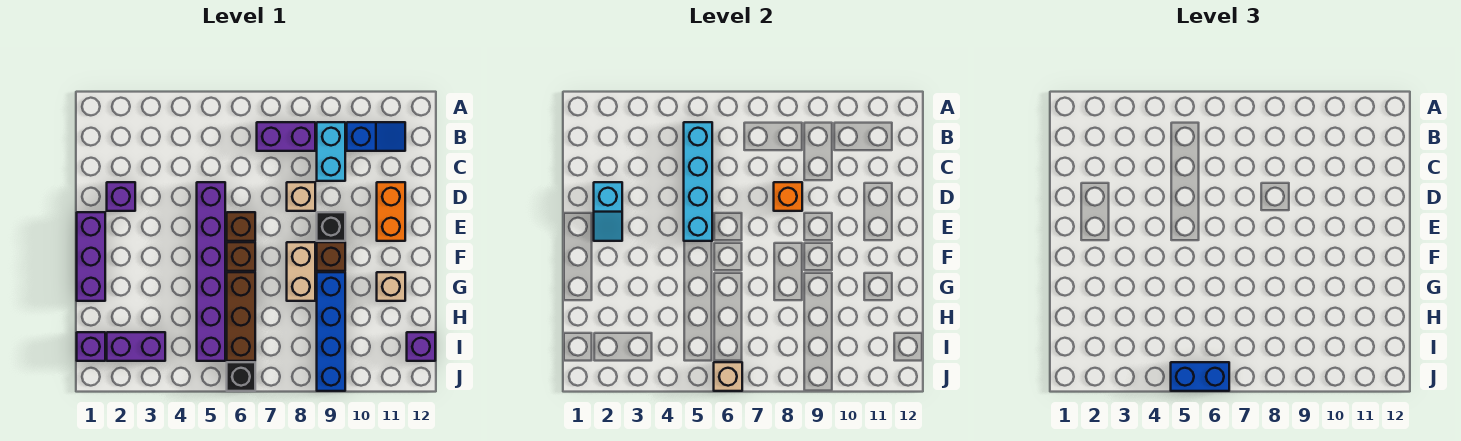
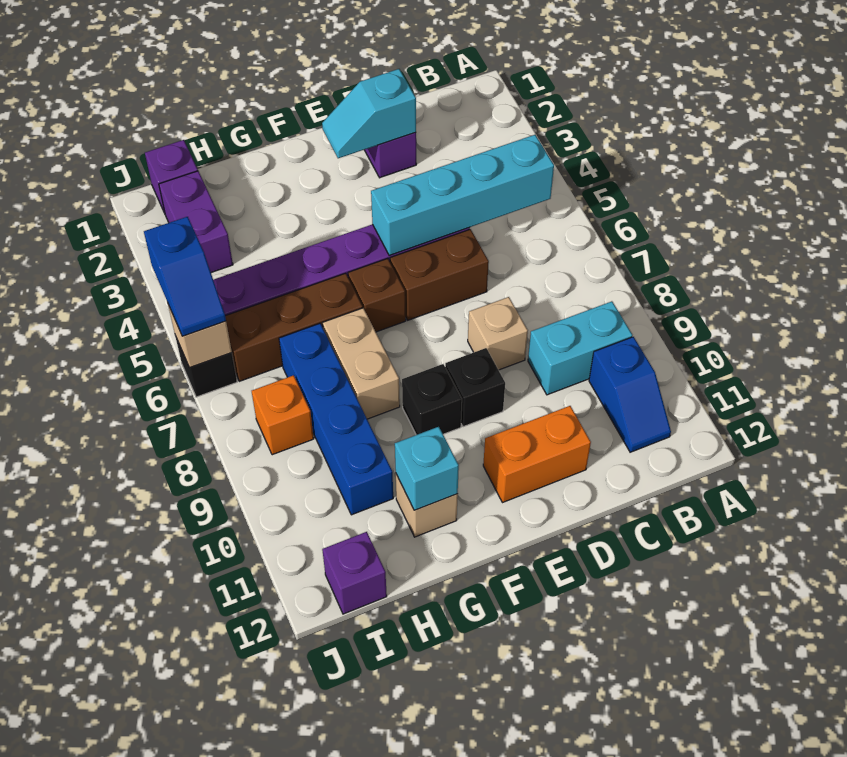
purple 1x2 brick [257,122,315,151] -> none
orange 1x1 brick [774,182,802,211] -> orange 1x1 brick moved to [252,375,314,455]
purple 1x3 brick [77,212,105,301] -> none
brown 1x1 brick [227,212,255,241] -> brown 1x2 brick [390,229,489,320]
tan 1x2 brick [287,242,315,301] -> tan 1x2 brick turned to [323,308,400,419]
brown 1x1 brick [317,242,345,271] -> black 1x1 brick [402,364,462,435]
blue 1x4 brick [317,272,345,391] -> blue 1x4 brick turned to [279,323,393,515]
none -> cyan 1x1 brick [395,427,459,510]
blue 1x2 brick [1171,362,1229,391] -> blue 1x2 slope [144,217,226,336]

